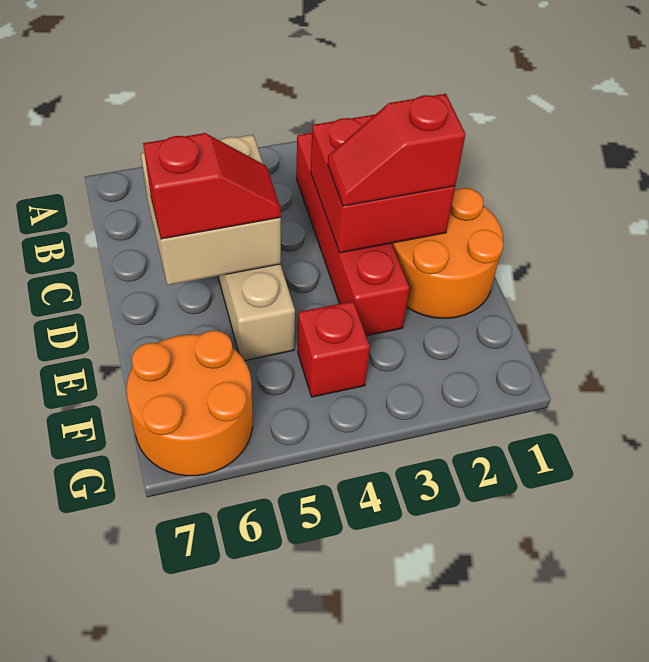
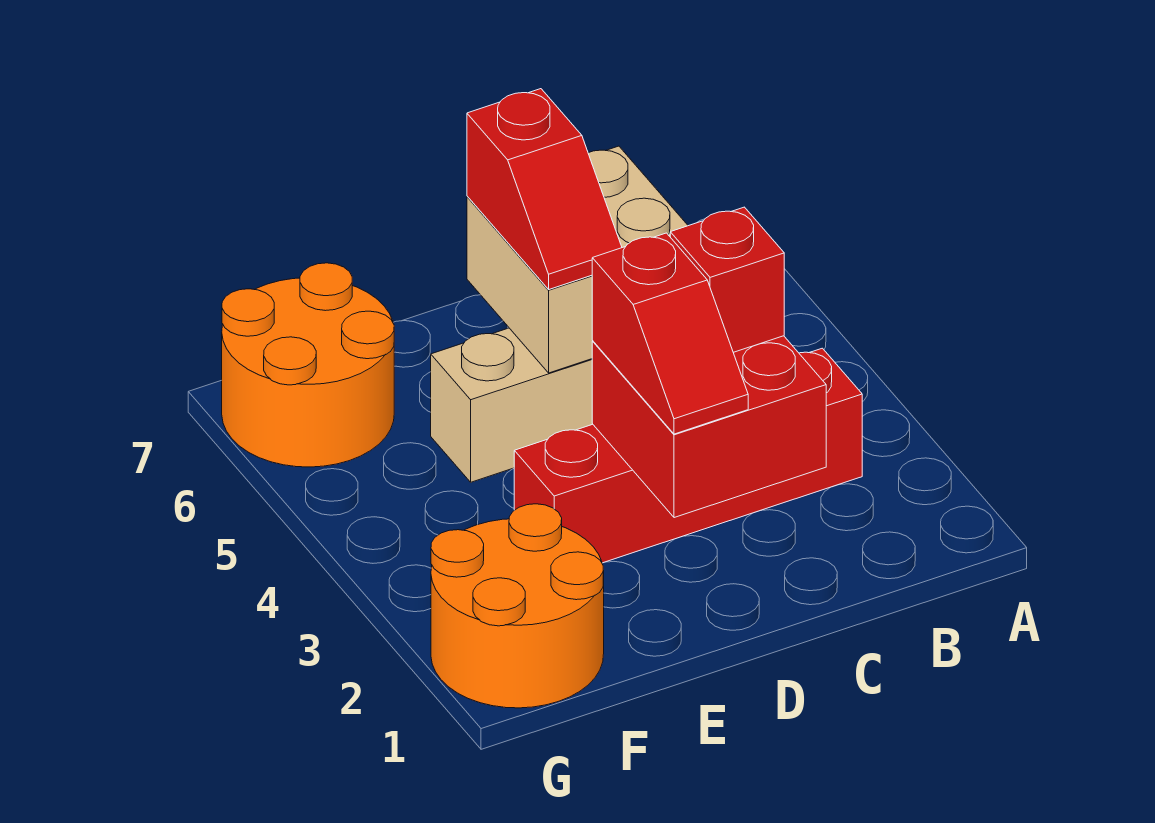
orange 2x2 round brick [392,188,503,318] -> orange 2x2 round brick moved to [431,504,604,708]
red 1x2 slope [328,94,466,206] -> red 1x2 slope turned to [592,233,748,434]
red 1x1 brick [298,301,370,397] -> red 1x1 brick moved to [670,207,784,352]

